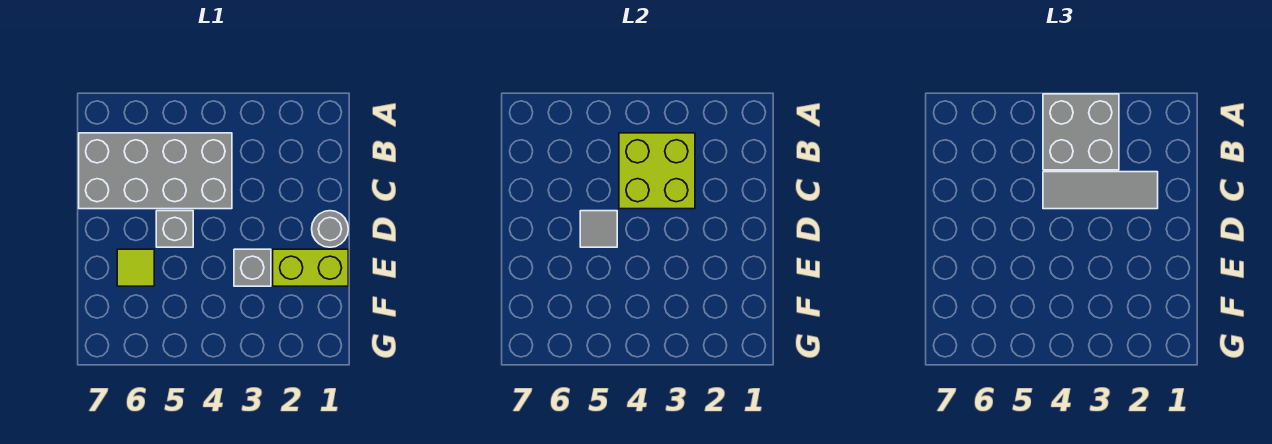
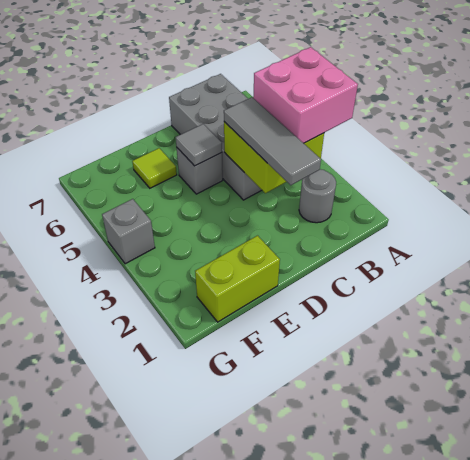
grey 2x2 brick [1043,94,1119,170] -> pink 2x2 brick [253,47,358,143]
grey 1x1 round brick [312,211,348,247] -> grey 1x1 round brick moved to [299,169,336,223]
lime 1x2 brick [273,249,348,286] -> lime 1x2 brick turned to [195,236,280,322]
grey 1x1 brick [234,249,271,286] -> grey 1x1 brick moved to [102,199,155,264]

